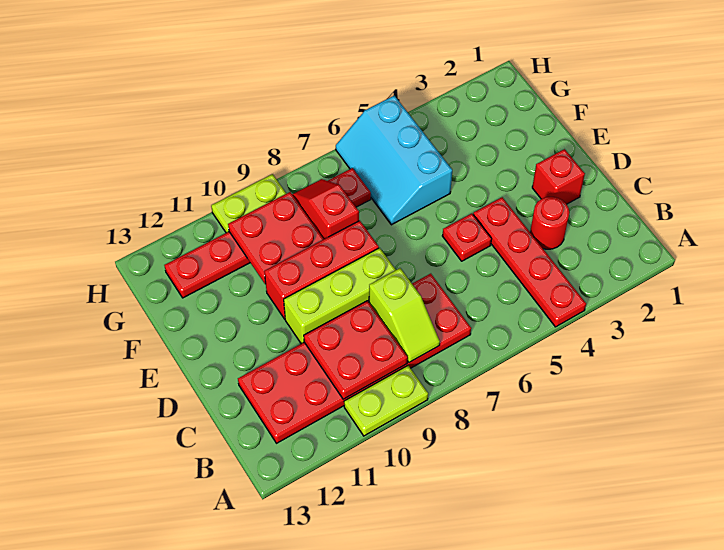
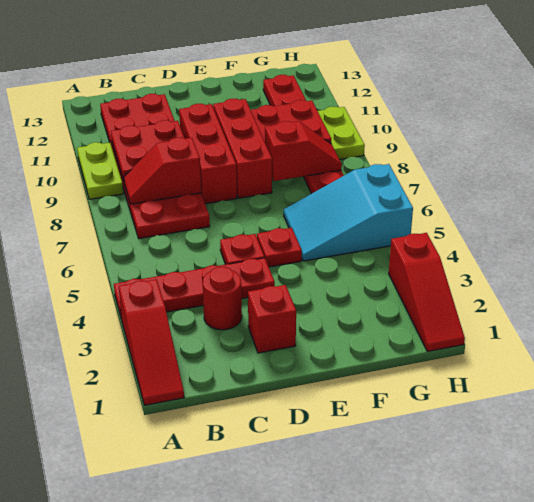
none -> red 1x3 slope [119,279,184,405]
lime 1x2 slope [369,268,440,362] -> red 1x2 slope [124,138,201,204]
lime 1x3 brick [284,248,396,344] -> red 1x3 brick [179,104,237,204]
none -> red 1x1 plate [257,228,302,267]
cyan 2x3 slope [336,96,452,225] -> cyan 2x3 slope turned to [284,164,413,261]
none -> red 1x3 slope [389,233,465,352]

